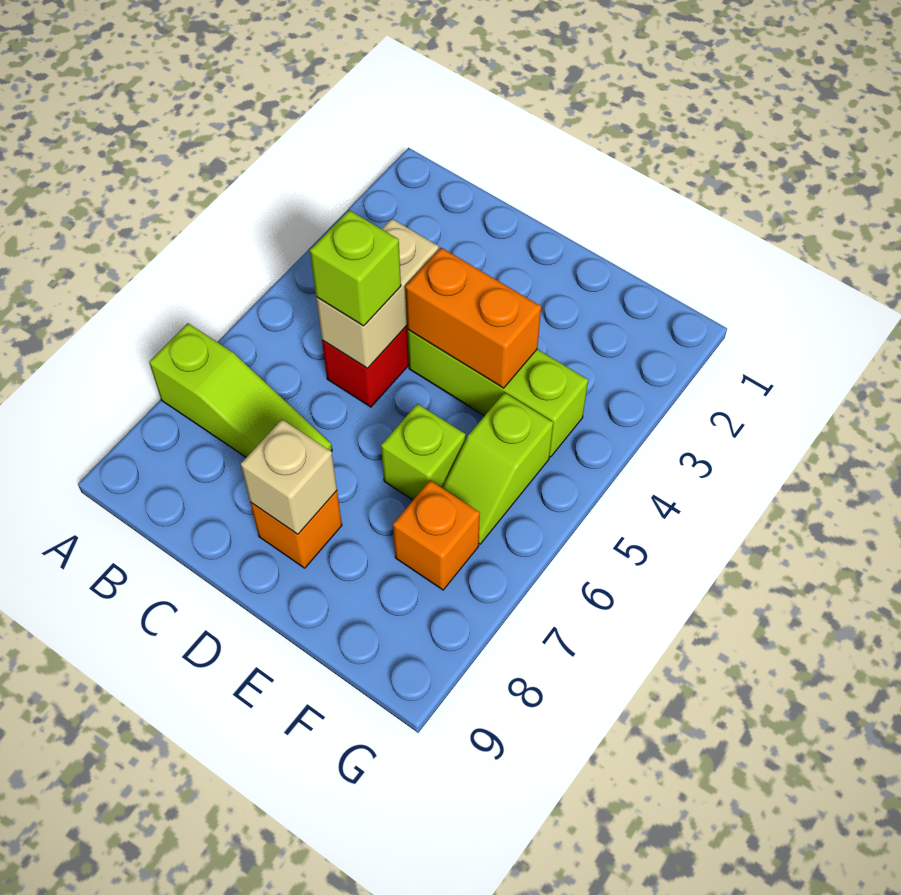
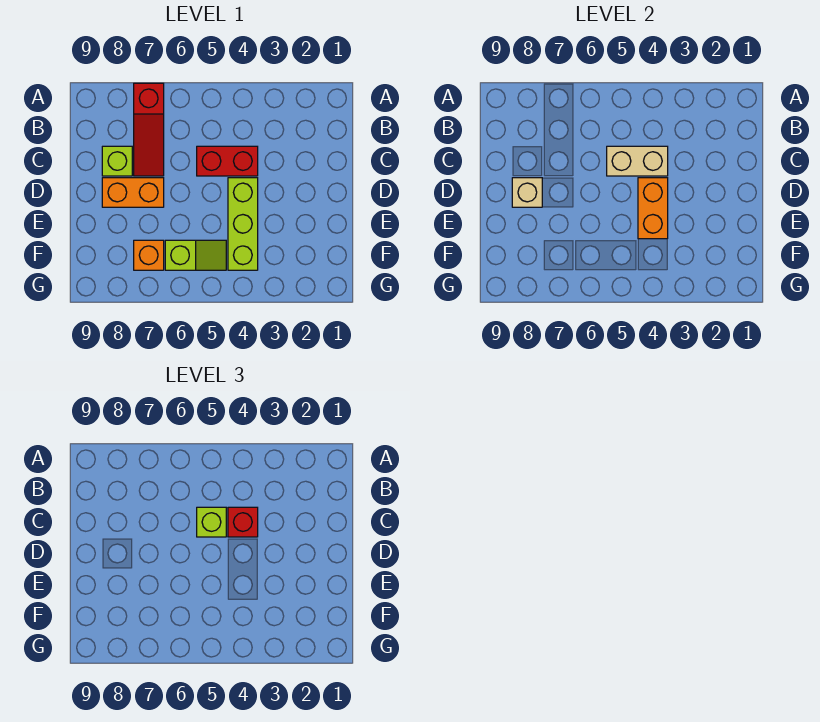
lime 1x3 slope [149,323,332,457] -> red 1x3 slope [134,83,164,176]
none -> red 1x1 brick [228,507,258,537]
orange 1x1 brick [250,491,342,568] -> orange 1x2 brick [102,178,164,207]
lime 1x1 brick [381,404,465,500] -> lime 1x1 brick moved to [102,146,132,176]
lime 1x2 slope [442,393,553,544] -> lime 1x2 slope turned to [165,240,226,270]

